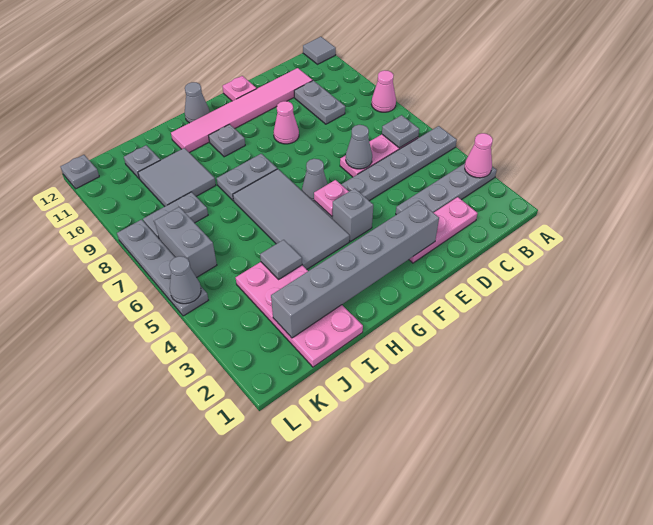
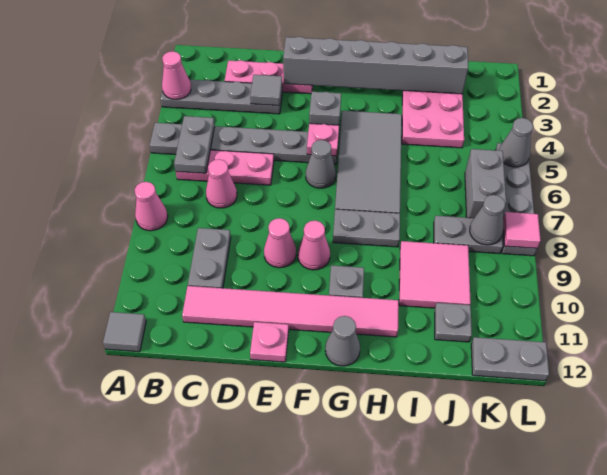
grey 1x1 plate [382,115,419,148] -> grey 1x2 plate [174,116,215,173]
none -> pink 1x1 cone [206,159,237,208]
grey 1x1 cone [346,125,372,169] -> grey 1x1 cone moved to [470,195,505,245]
none -> pink 1x1 cone [298,221,330,270]
grey 1x1 tile [260,240,302,279] -> grey 1x1 tile moved to [250,75,282,106]
grey 2x2 tile [138,148,216,206] -> pink 2x2 tile [399,241,471,308]
none -> pink 1x1 tile [503,212,541,248]
grey 1x1 plate [60,155,99,189] -> grey 1x2 plate [471,337,549,381]

